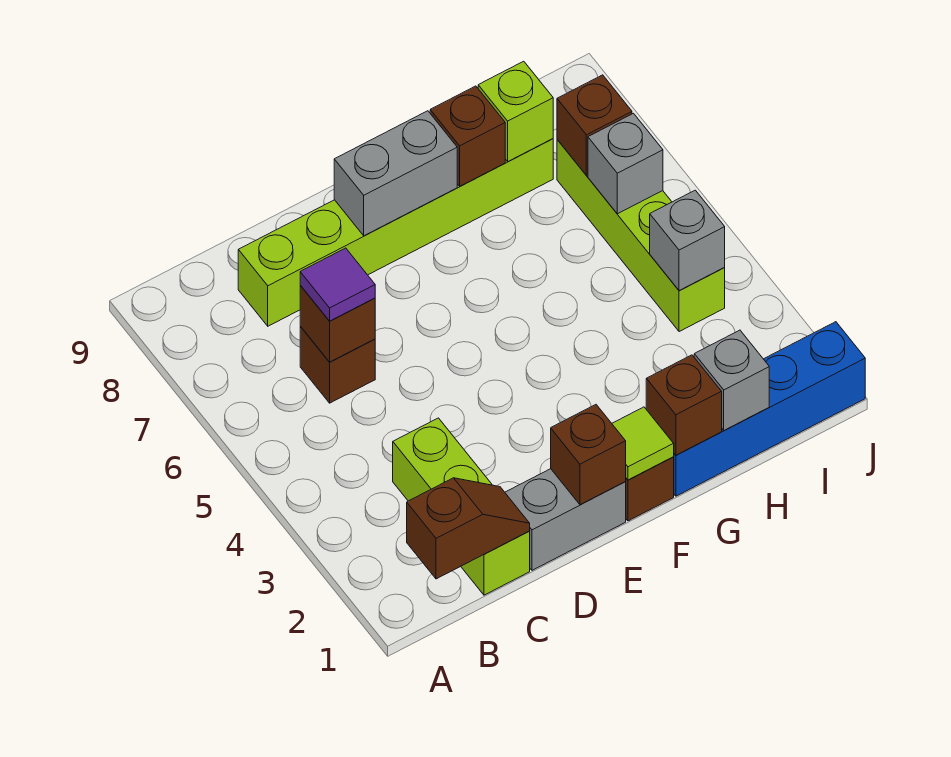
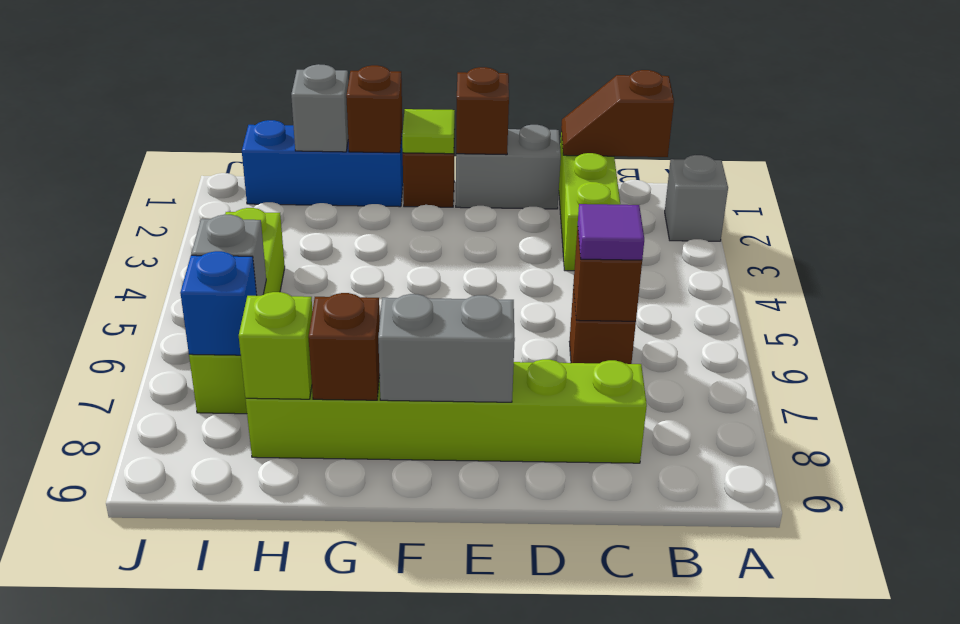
blue 1x4 brick [674,322,865,496] -> blue 1x3 brick [242,120,403,207]
grey 1x1 brick [650,190,725,291] -> grey 1x1 brick moved to [665,155,728,241]
brown 1x1 brick [557,75,632,175] -> blue 1x1 brick [180,251,257,355]

